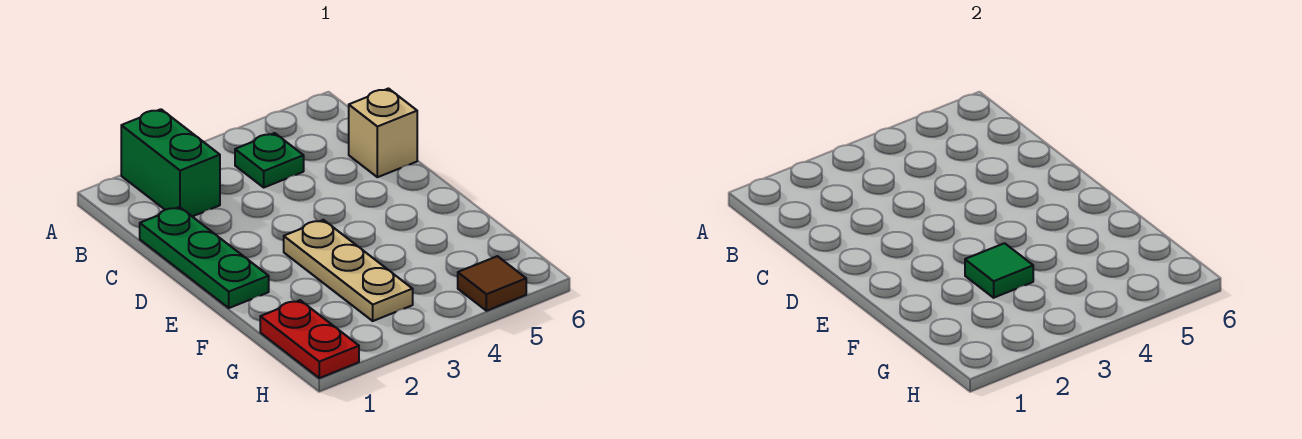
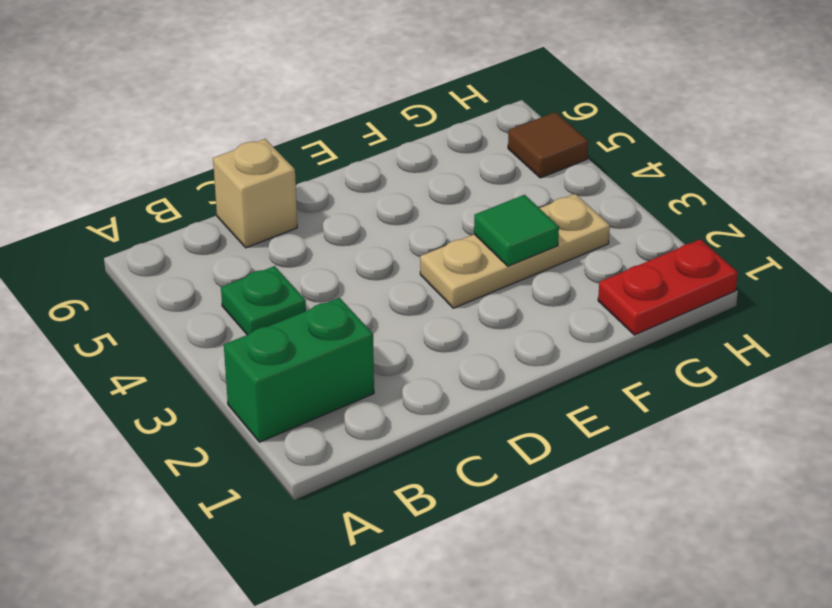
green 1x3 plate [140,207,269,308] -> none

